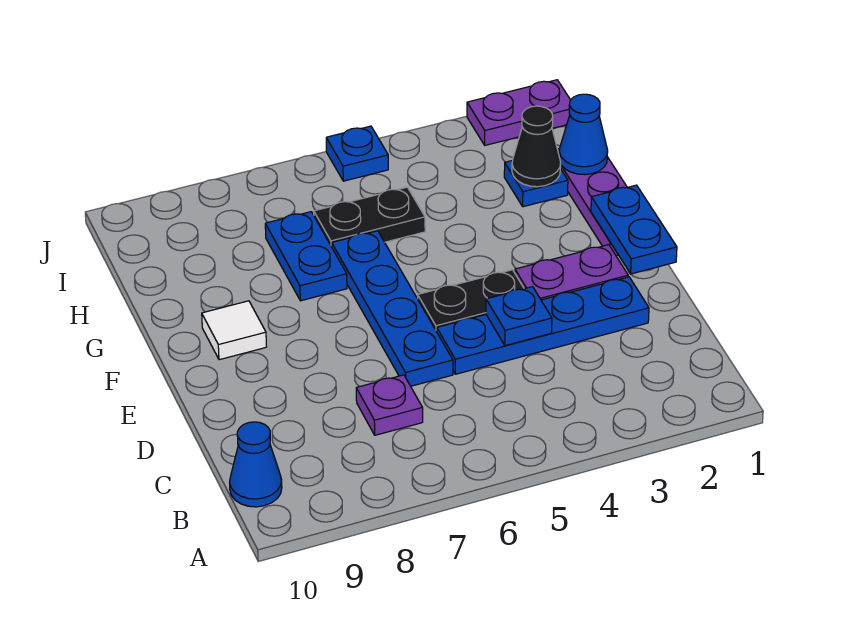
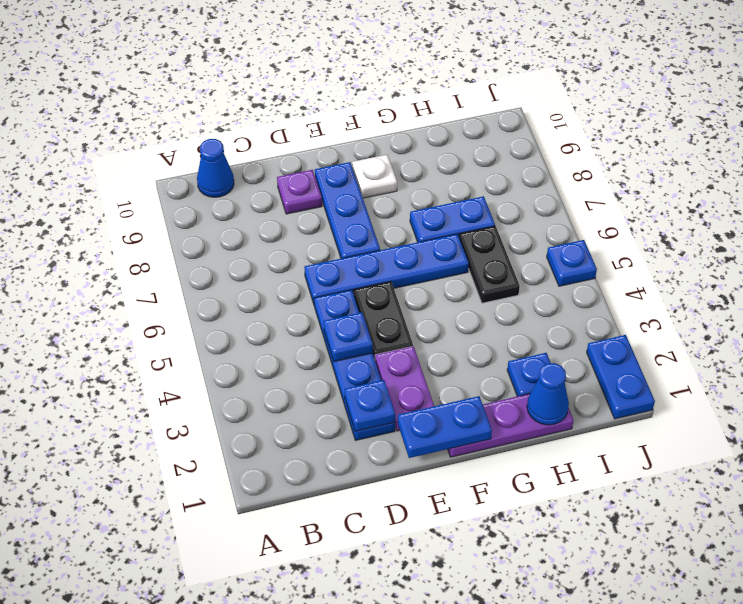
purple 1x1 plate [356,375,423,435] -> purple 1x1 plate moved to [277,170,322,214]
none -> blue 1x1 plate [345,380,395,432]
none -> blue 1x3 plate [315,162,380,258]
white 1x1 tile [202,301,266,360] -> white 1x1 plate [352,155,397,198]
black 1x1 cone [512,106,561,187] -> none
purple 1x2 plate [467,80,571,145] -> blue 1x2 plate [587,335,655,419]

